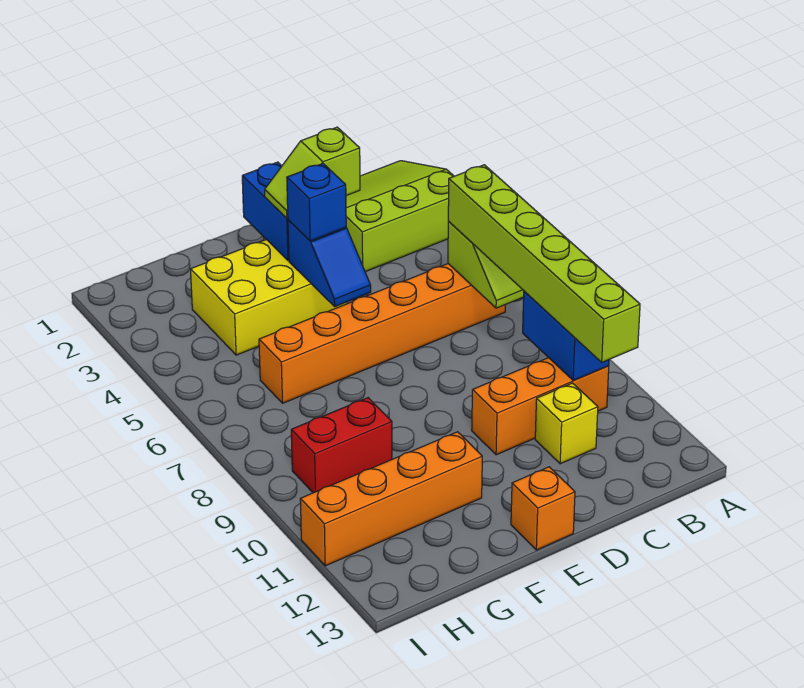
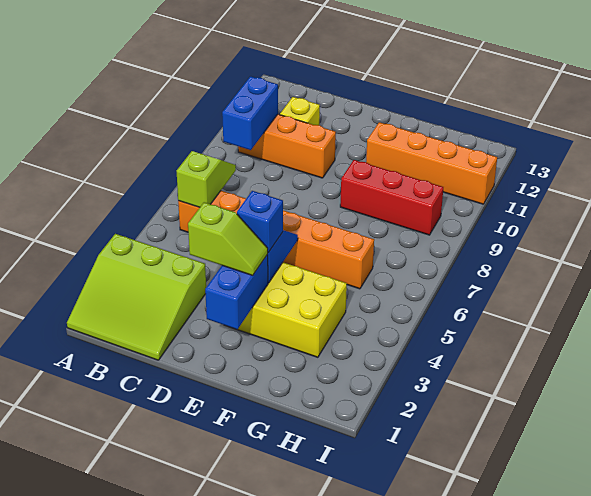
lime 1x6 brick [448,165,640,362] -> none
orange 1x1 brick [511,467,575,550] -> none
red 1x2 brick [291,398,392,493] -> red 1x3 brick [340,160,443,235]

